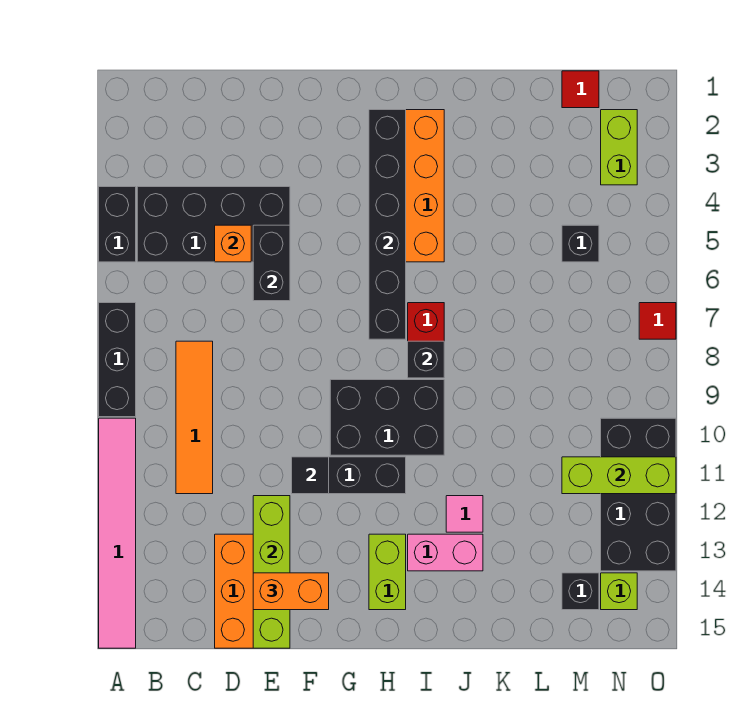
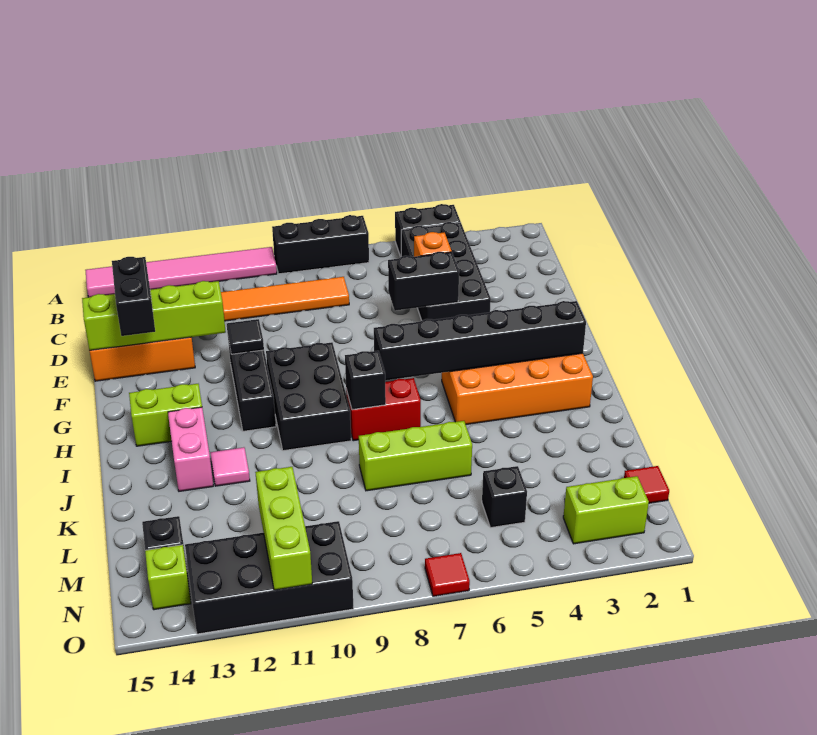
orange 1x2 brick [253,573,329,610] -> black 1x2 brick [112,257,155,336]
none -> lime 1x3 brick [359,421,472,491]

